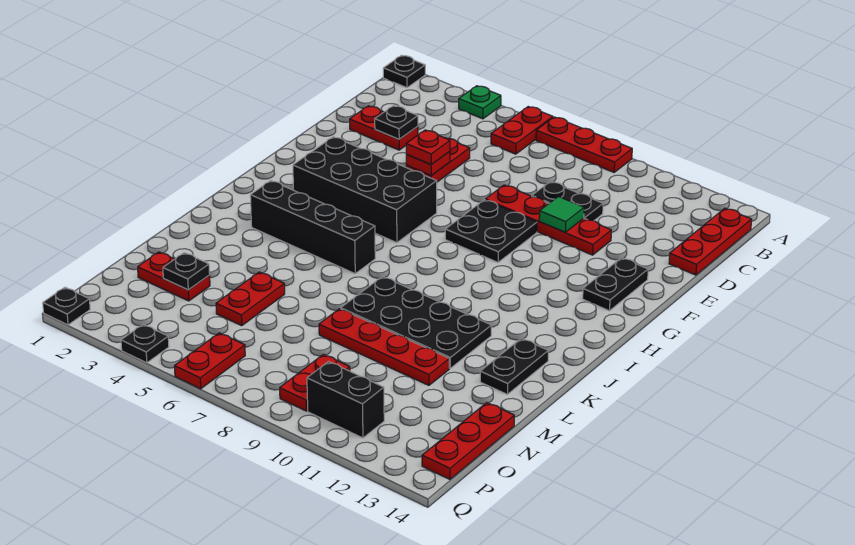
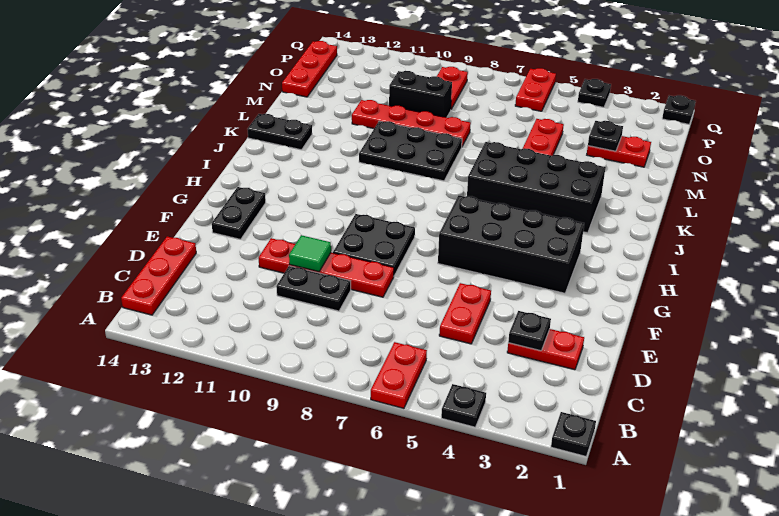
green 1x1 plate [459,86,501,119] -> black 1x1 plate [441,384,486,427]
red 1x3 plate [536,117,632,172] -> none
red 1x1 plate [406,151,450,175] -> none
red 1x1 plate [406,130,450,165] -> none
black 1x4 brick [250,181,375,274] -> black 2x4 brick [467,142,606,233]
black 2x4 plate [341,277,492,368] -> black 2x3 plate [359,121,462,181]
black 1x2 plate [480,338,548,394] -> black 1x2 plate turned to [248,114,312,150]
black 1x2 brick [307,362,384,438] -> black 1x2 brick moved to [389,71,452,118]

